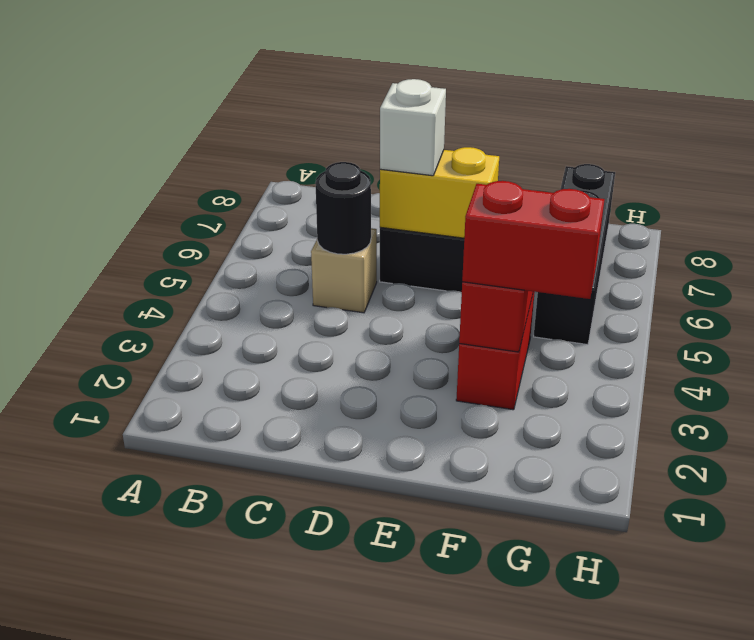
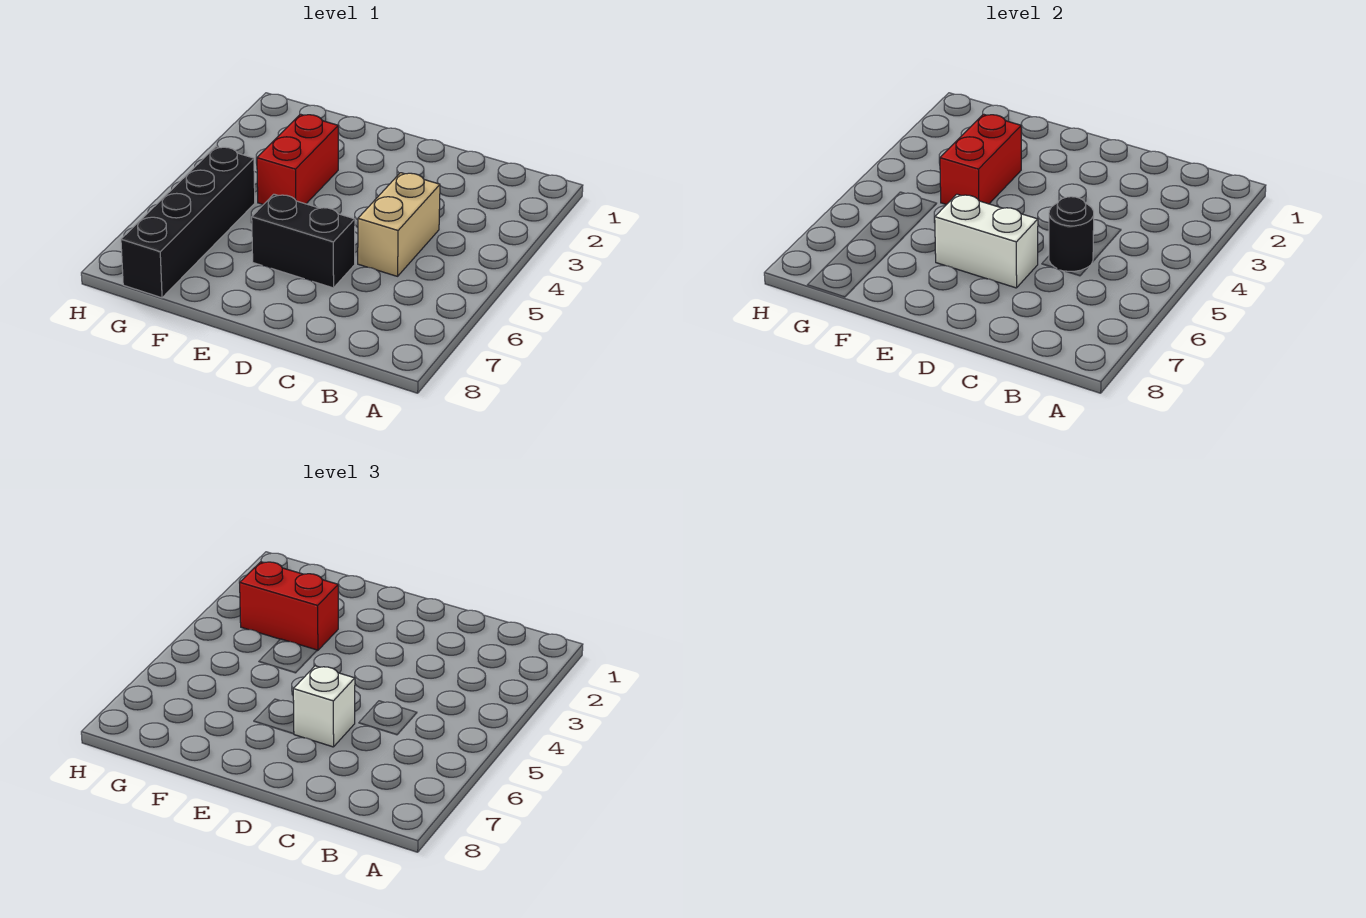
tan 1x1 brick [311,228,377,313] -> tan 1x2 brick [358,173,440,276]
yellow 1x2 brick [380,147,499,238] -> white 1x2 brick [935,194,1038,288]

